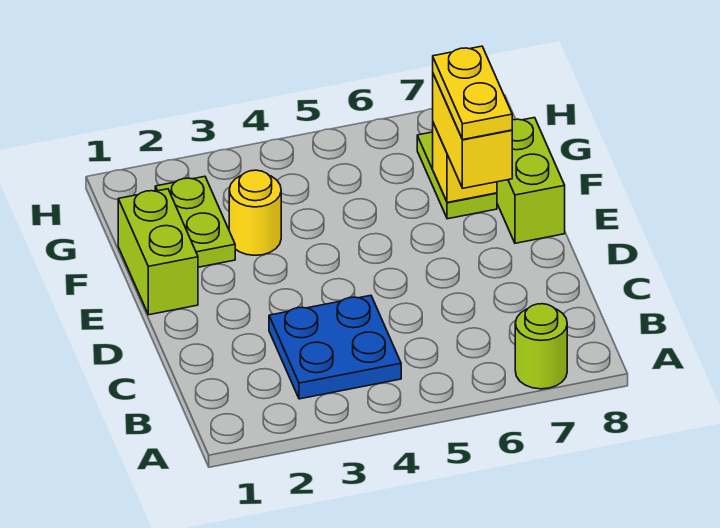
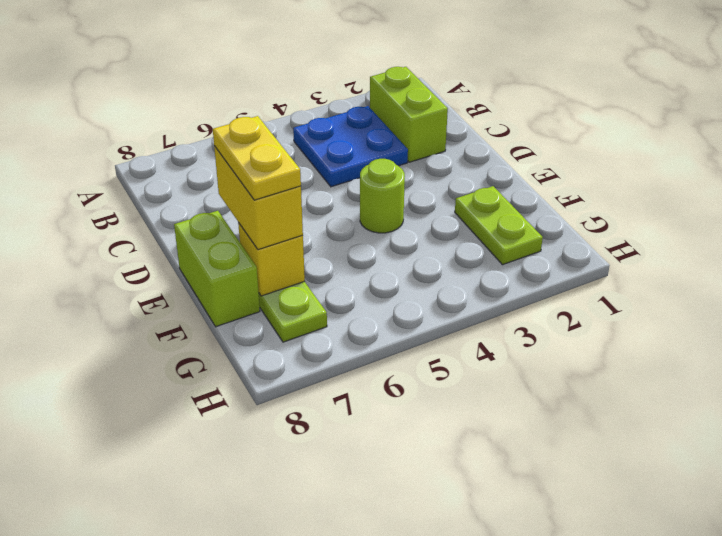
lime 1x1 round brick [515,304,567,389] -> lime 1x1 round brick moved to [360,159,405,233]
lime 1x2 brick [118,189,198,315] -> lime 1x2 brick moved to [370,67,448,162]
yellow 1x1 round brick [229,170,281,255] -> none

